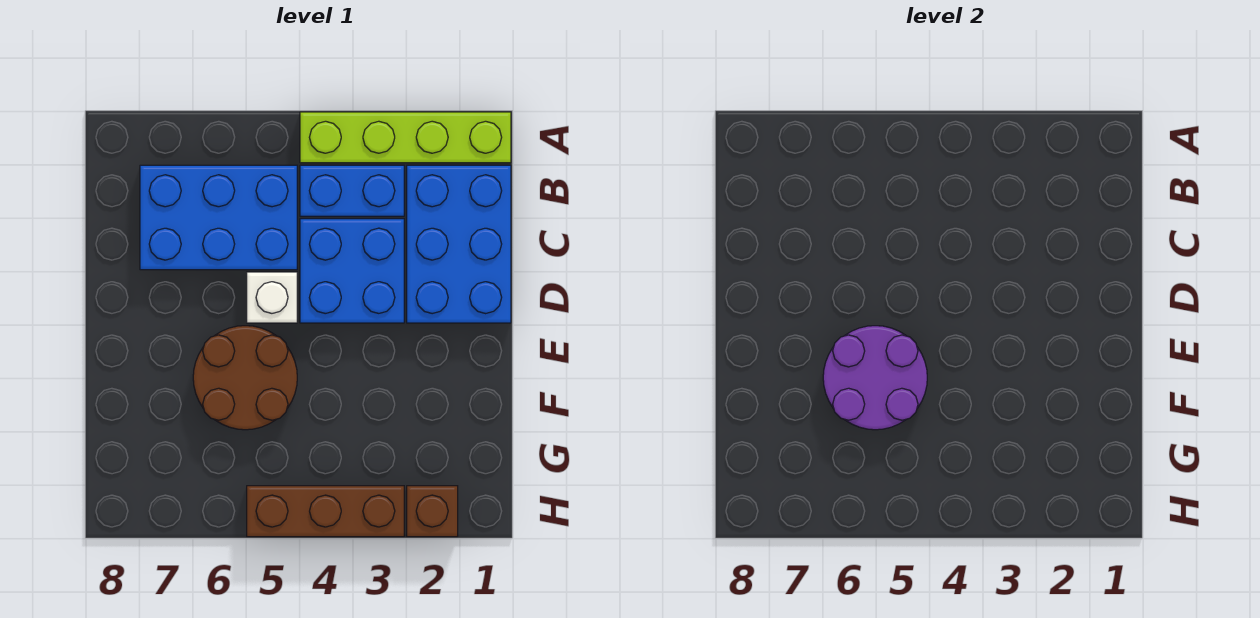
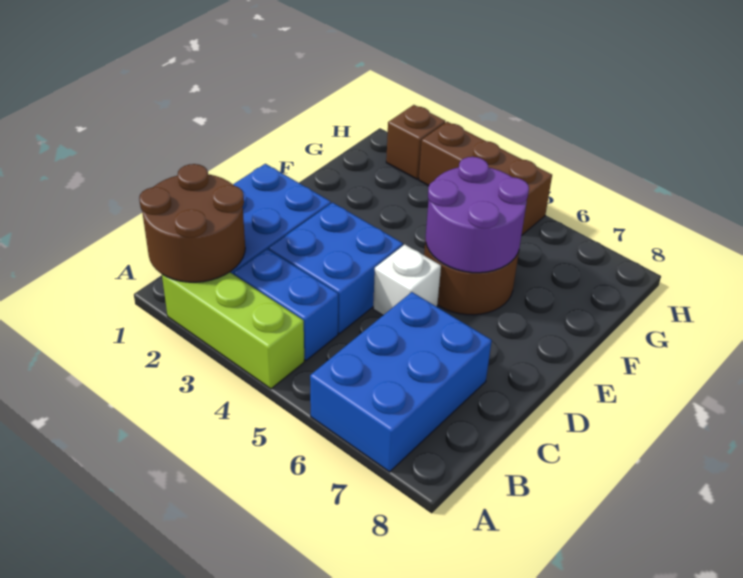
lime 1x4 brick [300,112,511,163] -> lime 1x3 brick [162,272,304,389]
none -> brown 2x2 round brick [139,164,245,282]
blue 2x3 brick [140,165,297,270] -> blue 2x3 brick turned to [310,292,492,472]

